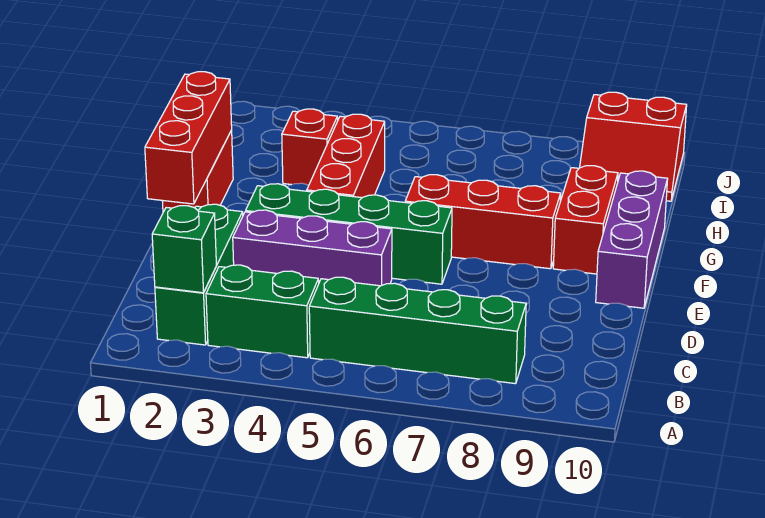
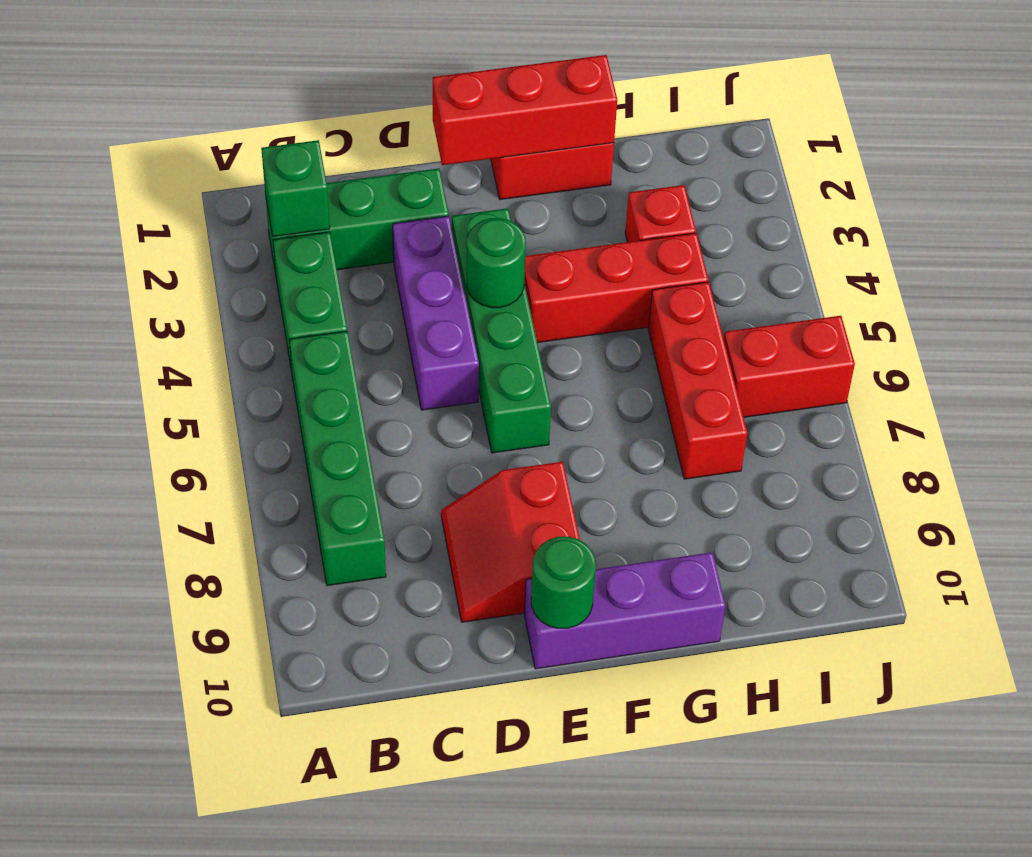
none -> green 1x1 round brick [467,218,526,308]
none -> green 1x1 round brick [531,537,596,628]
red 1x3 brick [405,175,561,269] -> red 1x3 brick moved to [648,282,747,479]
red 1x2 brick [553,166,618,274] -> red 1x2 brick moved to [724,316,855,417]
red 2x2 slope [580,92,687,201] -> red 2x2 slope moved to [441,462,580,622]

